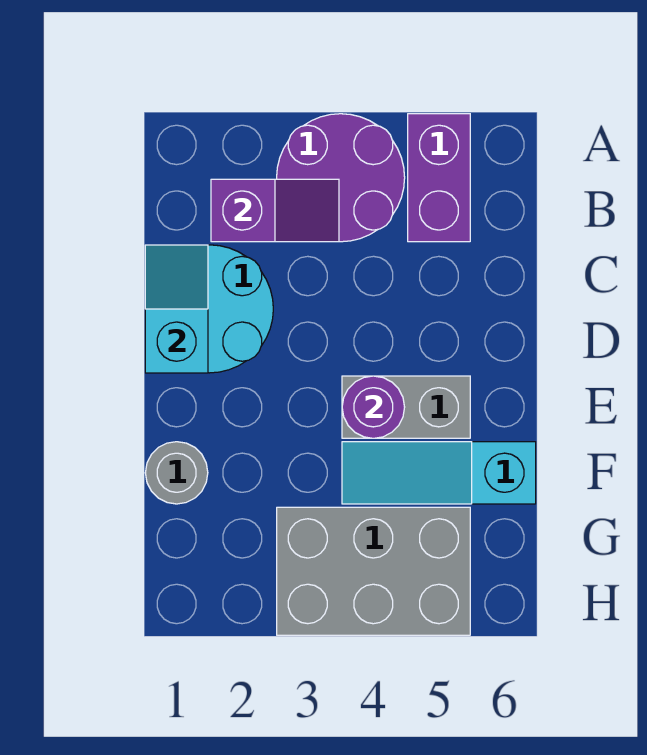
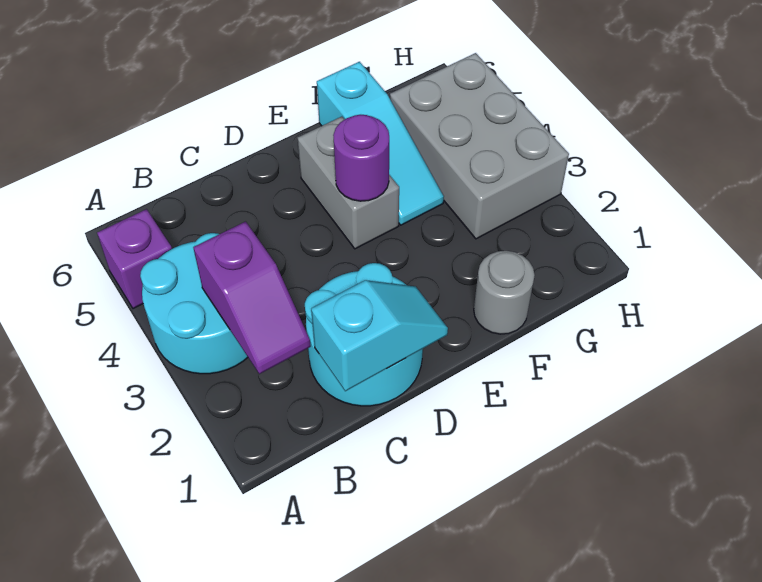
purple 2x2 round brick [277,114,405,242] -> cyan 2x2 round brick [140,233,248,374]
purple 1x2 brick [408,114,470,242] -> purple 1x1 brick [97,209,172,309]
purple 1x2 slope [211,179,339,242] -> purple 1x2 slope turned to [193,222,311,374]
cyan 1x2 slope [145,245,208,373] -> cyan 1x2 slope turned to [311,280,448,391]

